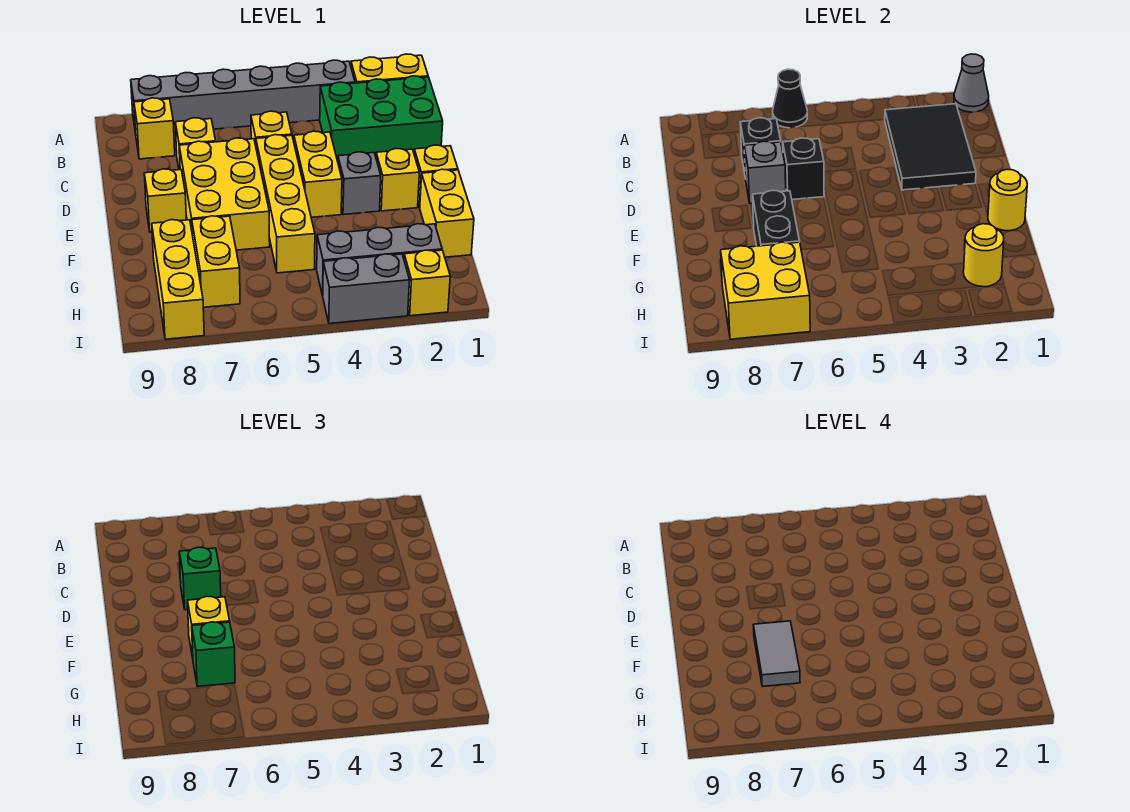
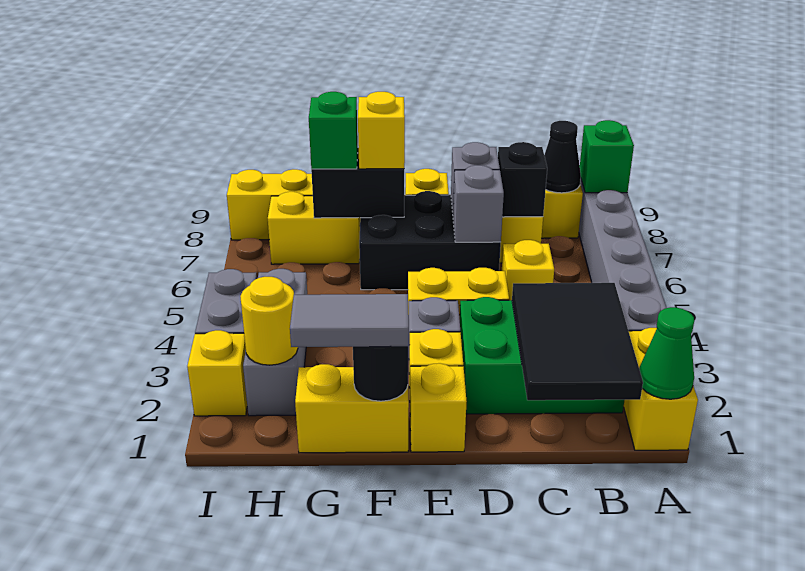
grey 1x1 cone [954,54,989,112] -> green 1x1 cone [639,307,694,399]
black 1x1 cone [773,69,807,128] -> black 1x1 cone moved to [544,121,581,193]
green 2x3 brick [320,76,443,161] -> green 2x3 brick turned to [460,297,624,414]
black 2x3 tile [884,104,976,190] -> black 2x3 tile turned to [512,283,643,400]
yellow 1x4 brick [256,135,315,273] -> none
yellow 2x3 brick [179,138,270,250] -> black 2x3 brick [359,191,501,290]
black 1x1 brick [783,138,824,200] -> grey 1x1 brick [453,165,504,242]
green 1x1 brick [179,547,221,610] -> green 1x1 brick moved to [580,120,634,193]
yellow 1x1 round brick [988,169,1027,231] -> black 1x1 round brick [353,346,408,401]
grey 1x2 tile [753,621,800,687] -> grey 1x2 tile moved to [290,294,409,347]
yellow 2x2 brick [721,242,810,339] -> none

